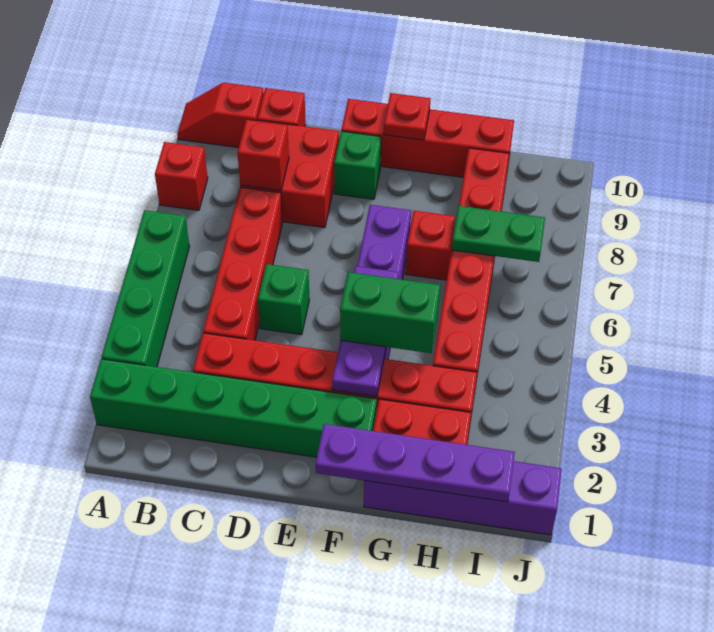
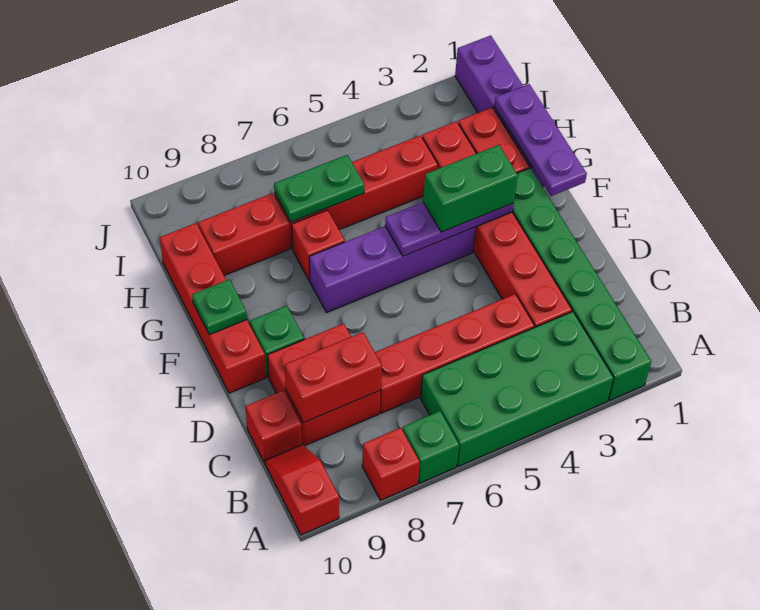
green 1x4 brick [102,210,190,367] -> green 2x4 brick [420,312,614,466]
red 1x2 slope [178,83,264,148] -> red 1x2 slope turned to [265,445,339,535]
red 1x1 brick [238,120,289,191] -> red 1x2 brick [285,332,382,423]
green 1x1 brick [258,264,309,335] -> green 1x1 brick moved to [403,411,459,483]
purple 1x4 plate [315,424,515,502] -> purple 1x3 plate [494,84,587,196]
green 1x2 brick [340,272,440,353] -> green 1x2 brick turned to [423,145,518,232]
red 1x1 plate [384,93,430,140] -> green 1x1 plate [192,279,247,335]
green 1x2 plate [452,206,545,262] -> green 1x2 plate turned to [274,155,364,222]

